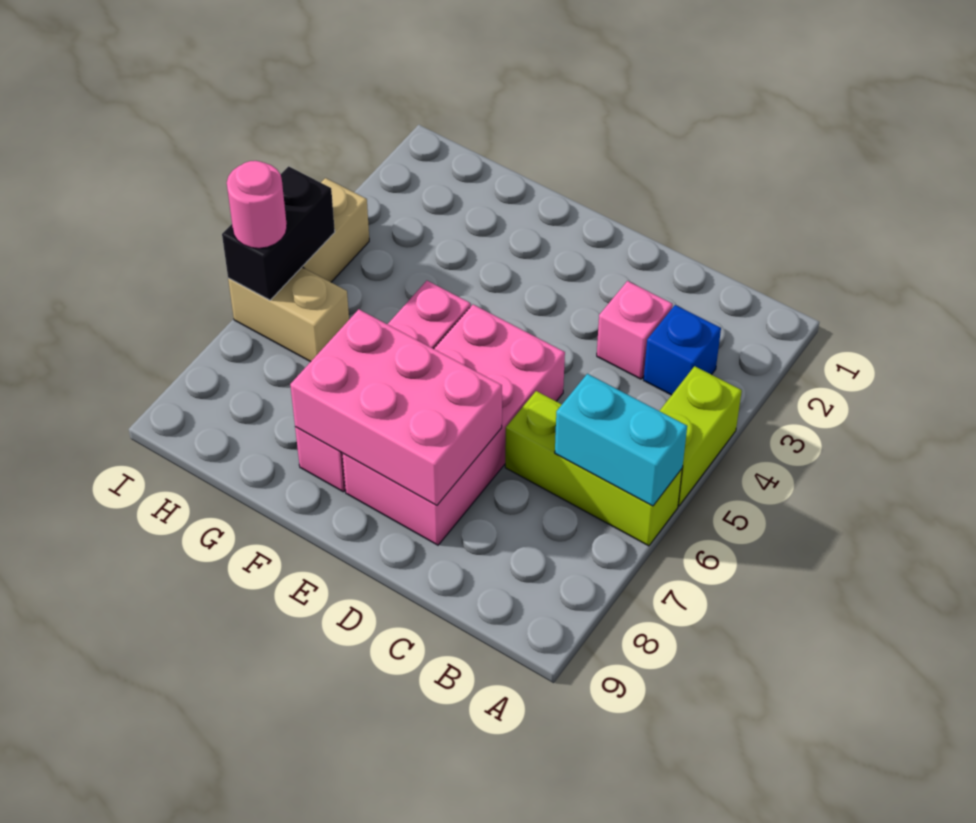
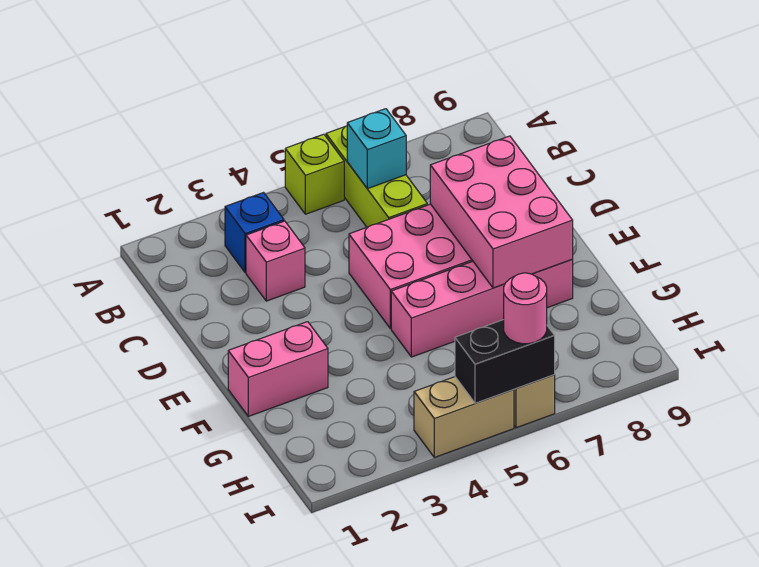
lime 1x2 brick [660,366,742,506] -> lime 1x1 brick [285,134,344,214]
cyan 1x2 brick [555,374,687,506] -> cyan 1x1 brick [347,109,406,189]
none -> pink 1x2 brick [228,322,328,416]

